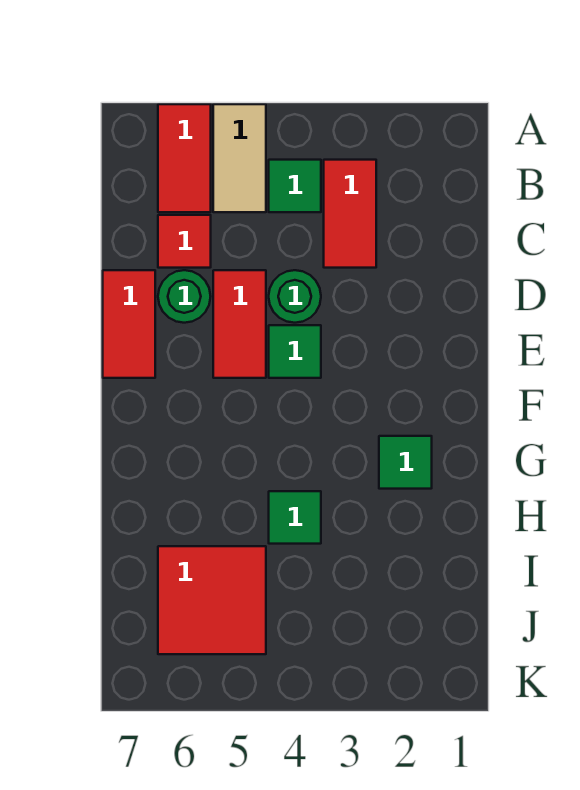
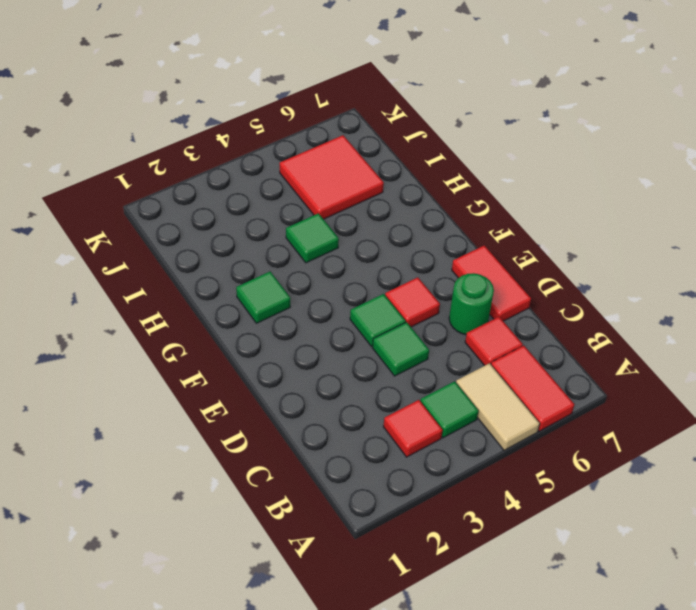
red 1x2 tile [324,160,376,268] -> red 1x1 tile [383,400,443,457]
green 1x1 round brick [269,270,321,323] -> green 1x1 tile [373,322,429,376]
red 1x2 tile [213,270,266,378] -> red 1x1 tile [385,277,440,327]

